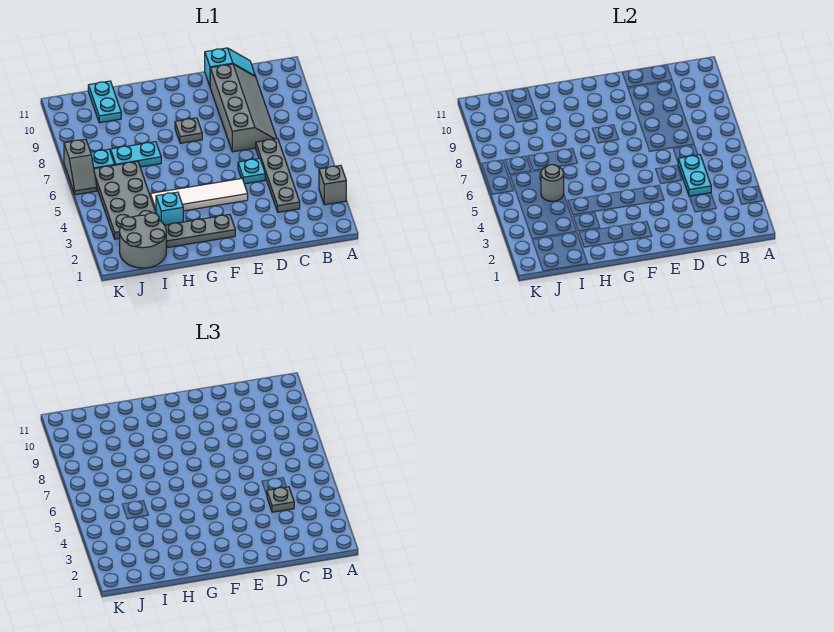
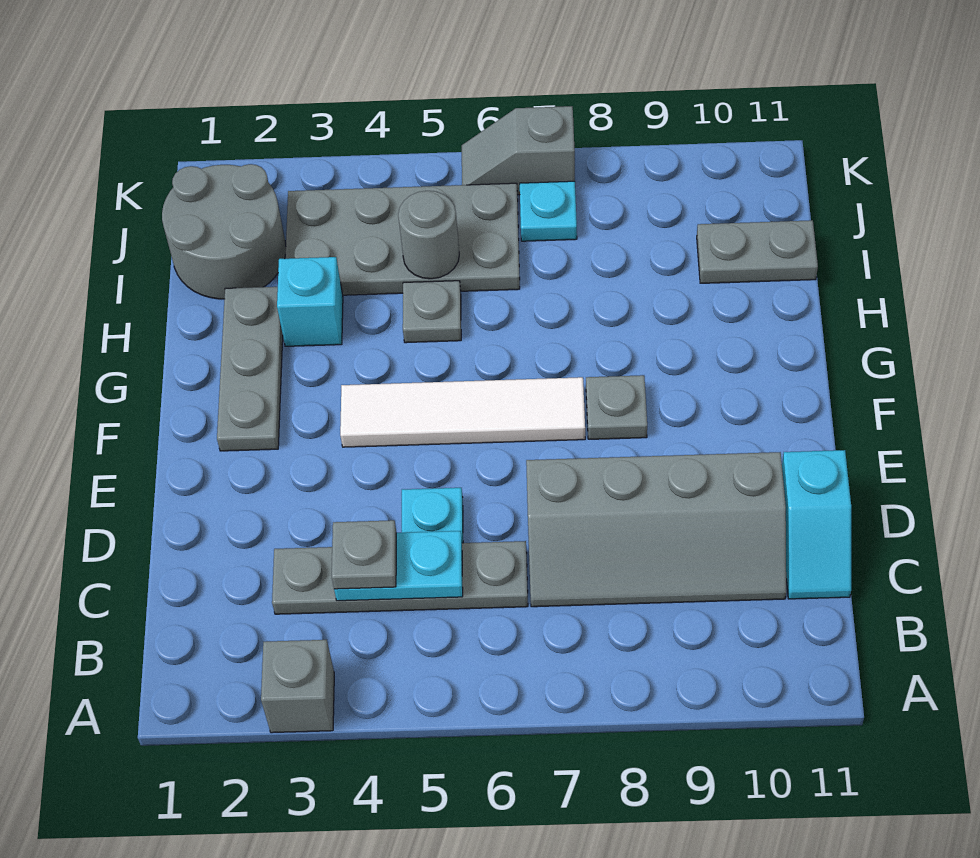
white 1x4 tile [150,178,248,211] -> white 1x4 tile turned to [340,377,585,447]
none -> grey 1x1 plate [403,281,461,343]
cyan 1x2 plate [111,142,161,167] -> none
cyan 1x2 plate [88,81,121,123] -> grey 1x2 plate [697,220,818,283]

